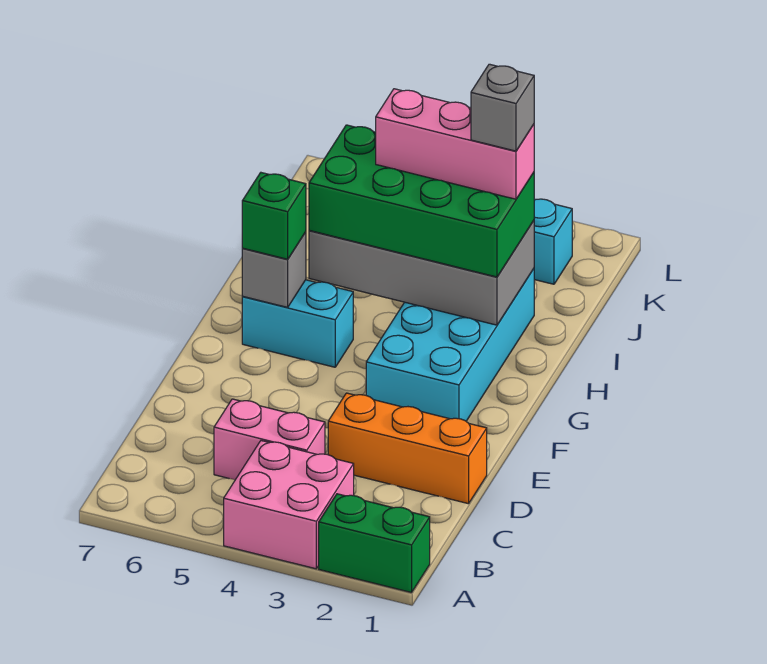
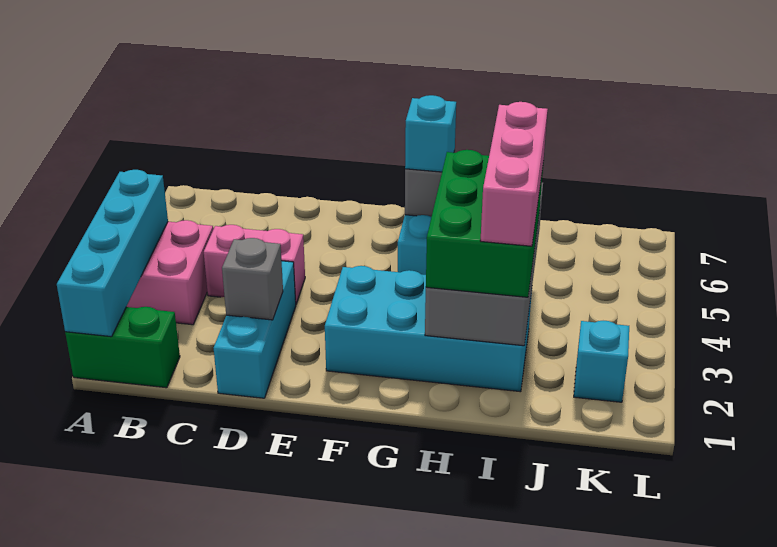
green 1x2 brick [319,494,430,593] -> green 1x2 brick turned to [65,307,180,388]
none -> cyan 1x4 brick [57,170,168,337]
pink 1x2 brick [214,399,325,480] -> pink 1x2 brick turned to [204,225,305,304]
orange 1x3 brick [328,393,487,504] -> cyan 1x3 brick [214,261,296,398]
green 1x1 brick [242,173,306,259] -> cyan 1x1 brick [405,95,456,172]
green 2x4 brick [309,125,534,277] -> green 2x3 brick [426,150,543,297]
grey 1x1 brick [471,64,534,151] -> grey 1x1 brick moved to [222,238,283,320]

